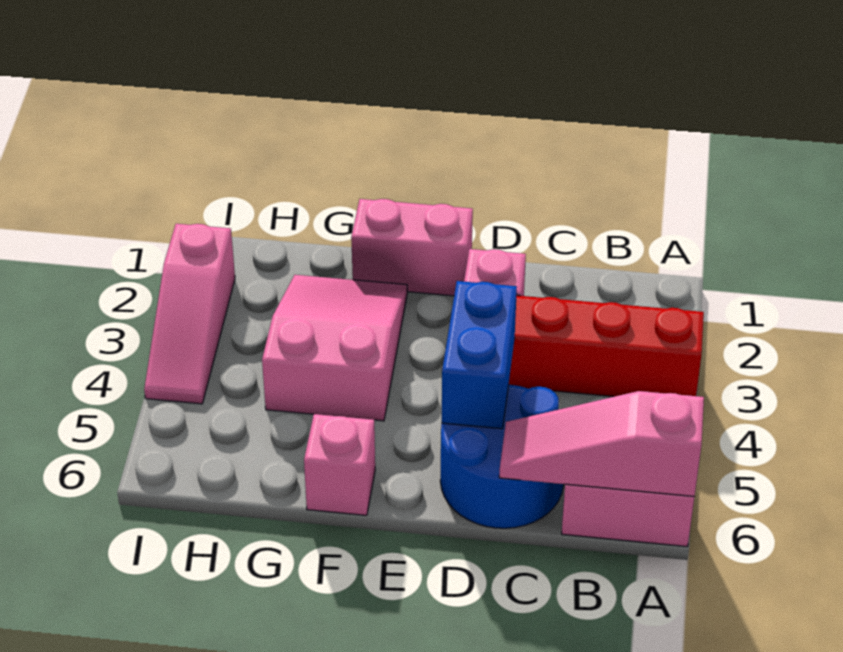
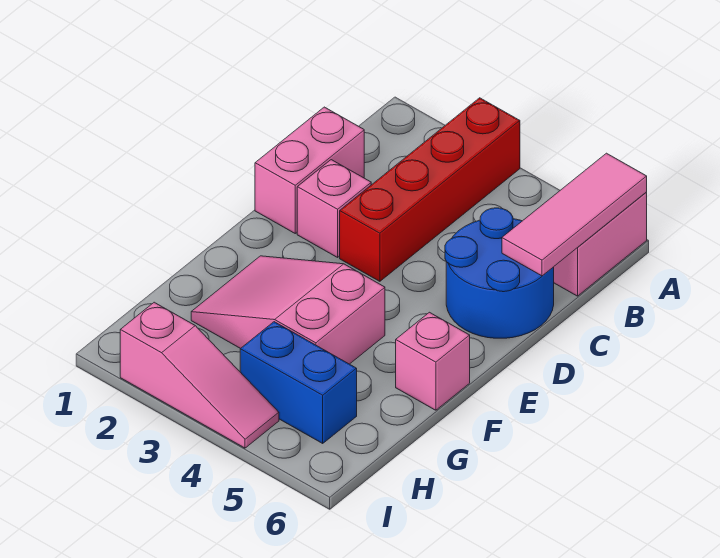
pink 1x3 slope [499,391,704,497] -> pink 1x3 tile [502,153,647,276]
blue 1x2 brick [442,281,517,429] -> blue 1x2 brick moved to [240,322,357,443]
pink 1x2 brick [351,199,473,296] -> pink 1x2 brick moved to [255,107,364,233]

